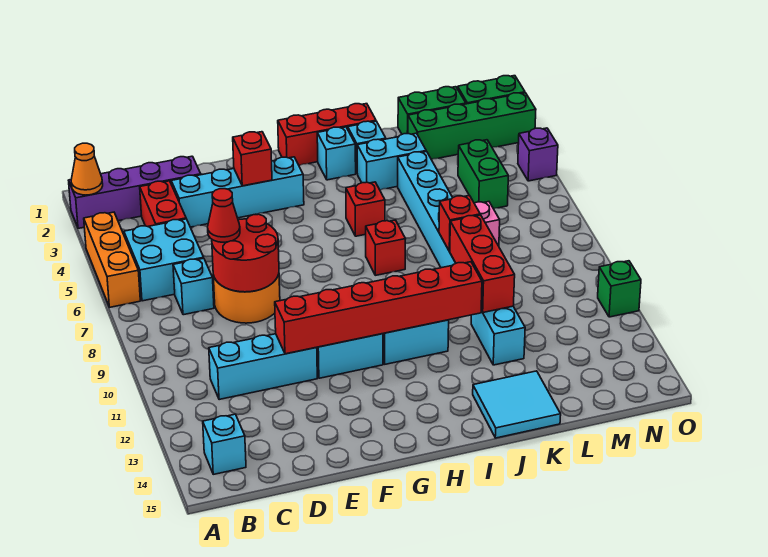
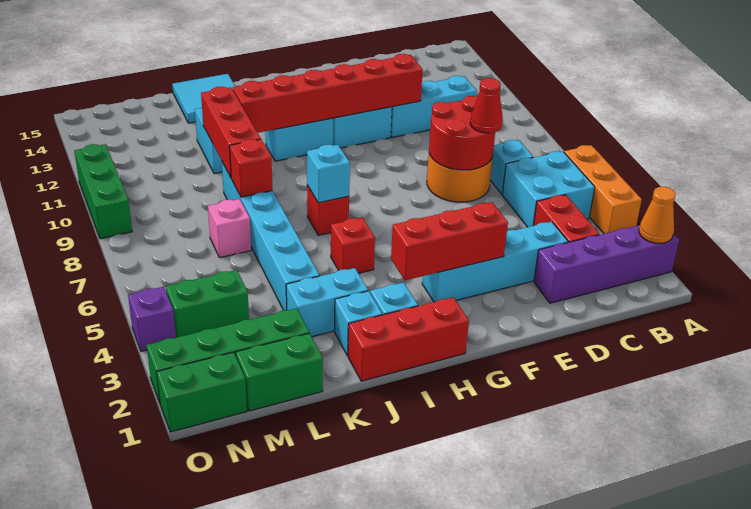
cyan 1x1 brick [203,414,246,474] -> cyan 1x1 brick moved to [307,145,350,203]
red 1x1 brick [233,132,272,186] -> red 1x3 brick [391,202,508,280]
green 1x2 brick [458,140,508,209] -> green 1x2 brick turned to [166,270,249,337]
green 1x1 brick [598,261,641,317] -> green 1x3 brick [74,144,132,239]

